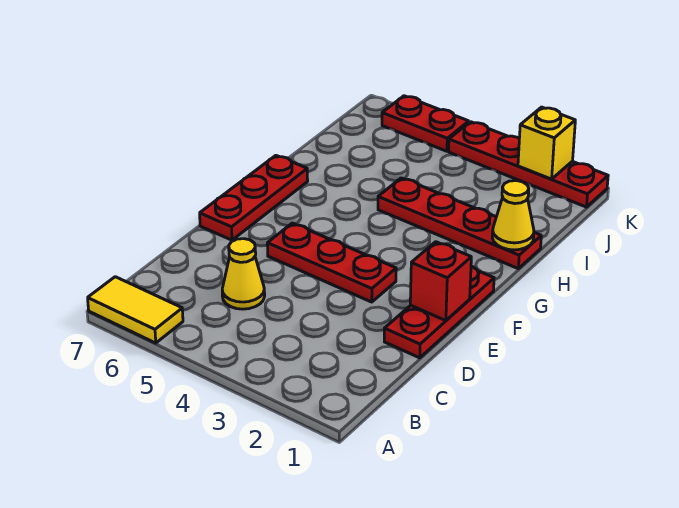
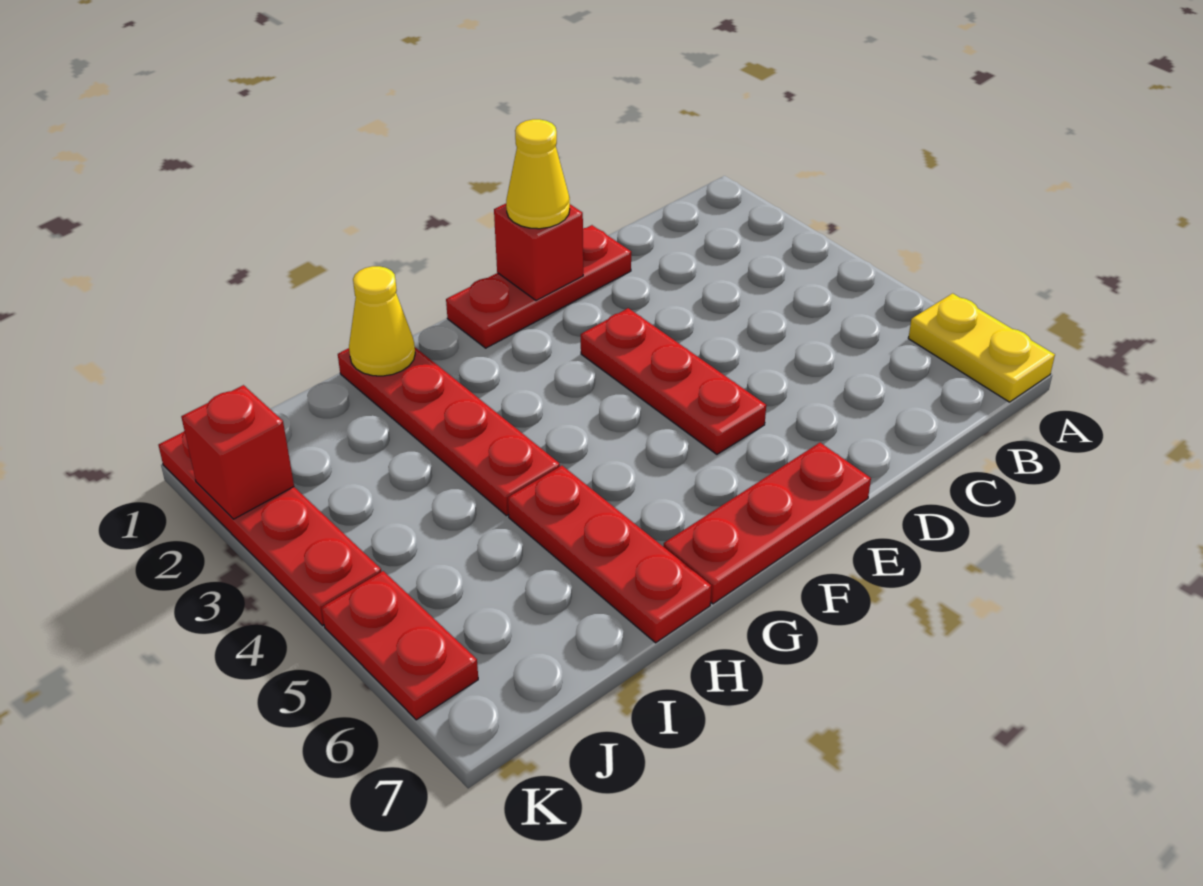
yellow 1x2 tile [88,277,183,343] -> yellow 1x2 plate [908,293,1055,402]
yellow 1x1 cone [222,239,265,309] -> yellow 1x1 cone moved to [506,119,570,229]
none -> red 1x3 plate [508,466,711,643]
yellow 1x1 brick [518,107,575,179] -> red 1x1 brick [181,385,294,519]

